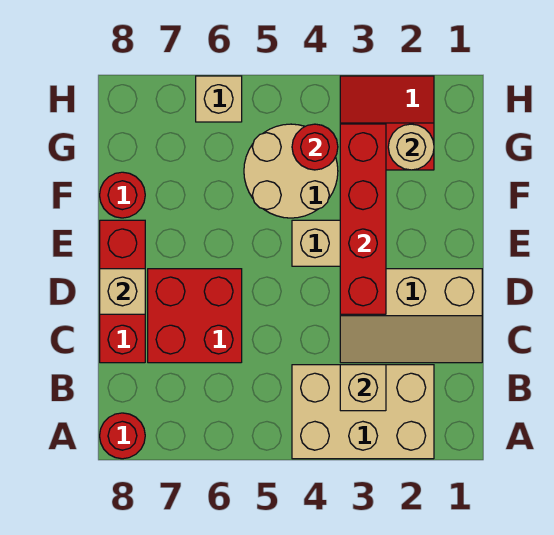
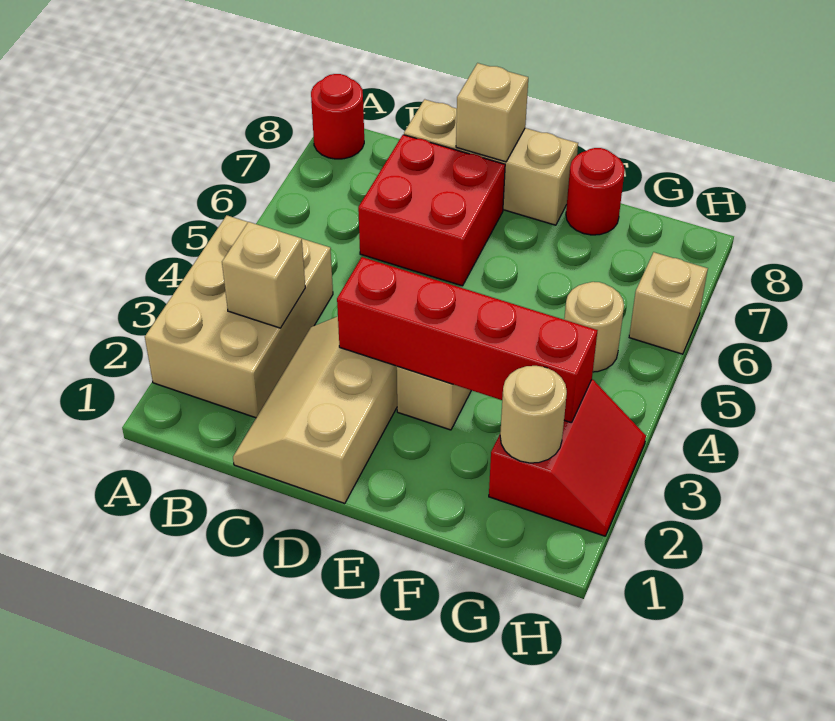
red 1x3 brick [100,220,145,363] -> tan 1x3 brick [404,99,578,225]
tan 2x2 round brick [244,124,338,218] -> tan 1x1 round brick [564,282,624,372]
red 1x1 round brick [292,124,338,170] -> none

